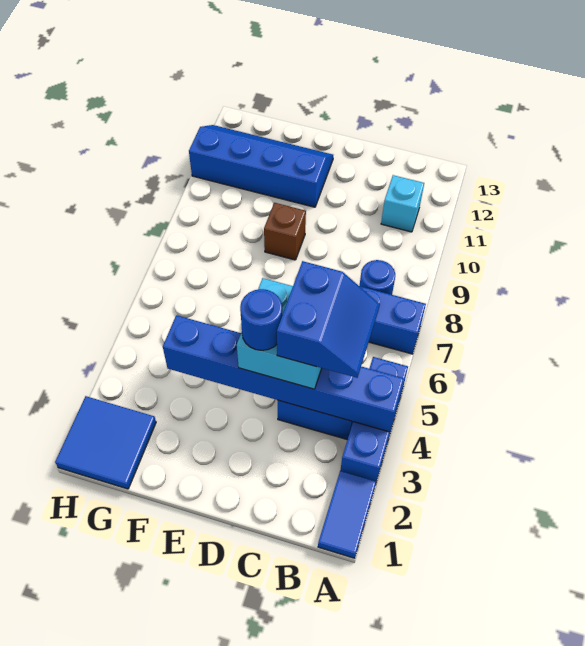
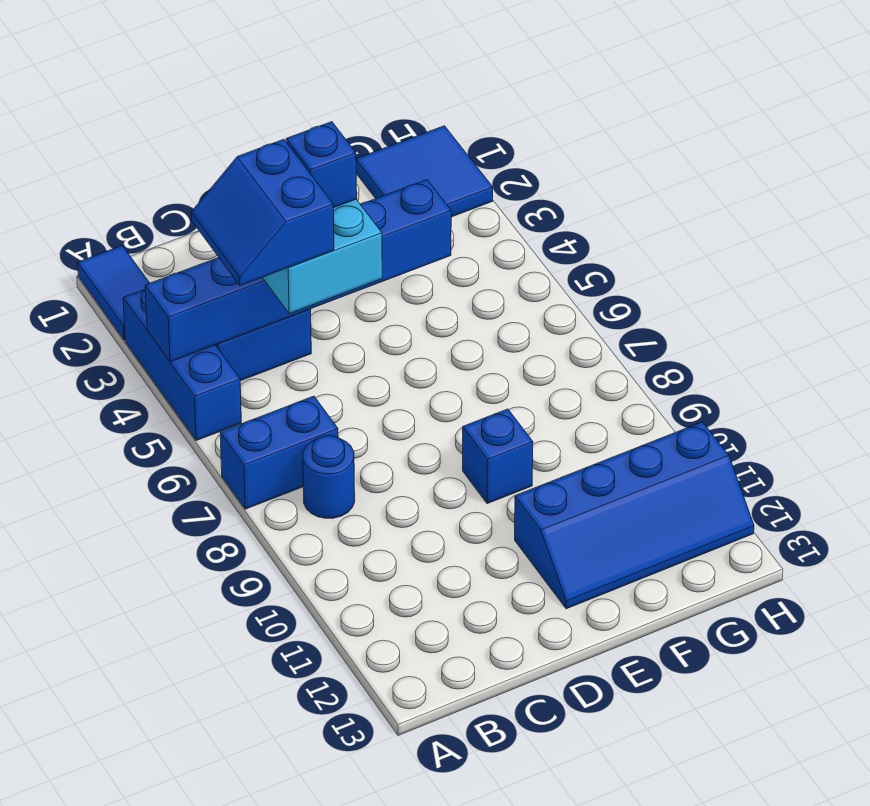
cyan 1x1 brick [381,175,424,232] -> none
blue 1x1 round brick [240,289,282,350] -> blue 1x1 brick [286,122,357,208]
brown 1x1 brick [264,203,306,260] -> blue 1x1 brick [463,409,533,504]

